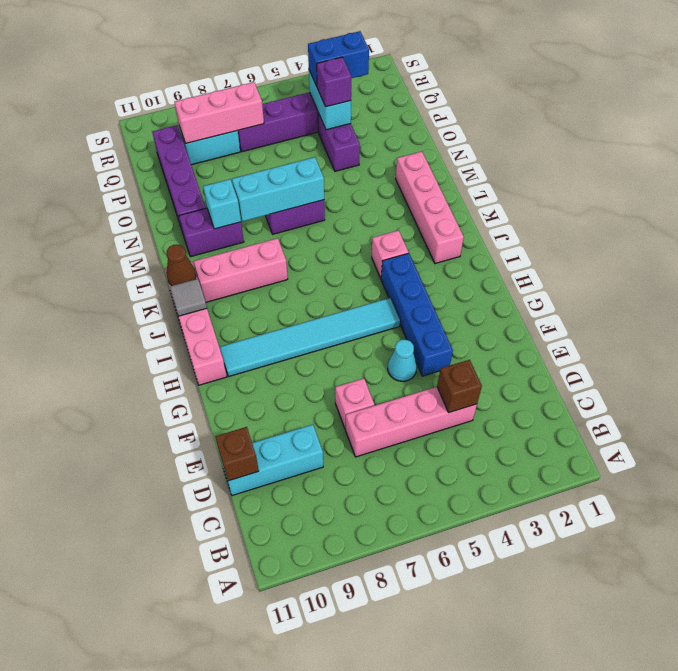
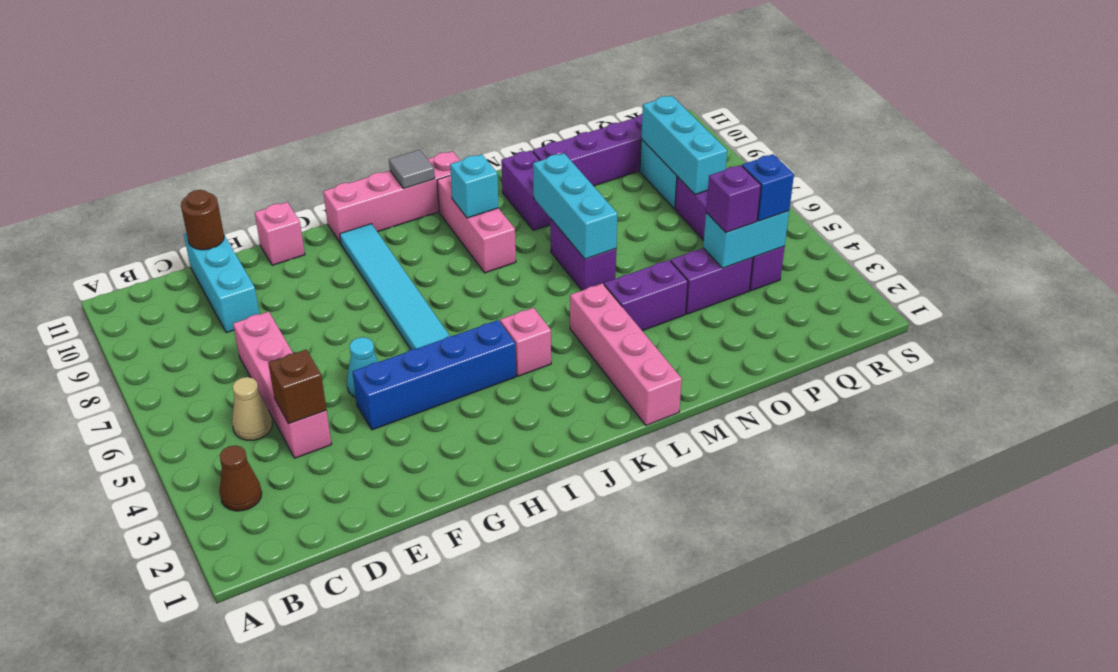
none -> tan 1x1 cone [232,377,272,440]
brown 1x1 brick [215,427,259,481] -> brown 1x1 round brick [181,190,224,250]
pink 1x1 brick [335,379,374,429] -> pink 1x1 brick moved to [255,202,305,265]
pink 1x4 brick [396,152,464,264] -> pink 1x4 brick turned to [570,283,682,425]
brown 1x1 cone [166,245,196,286] -> brown 1x1 cone moved to [220,445,262,511]
none -> purple 1x2 brick [604,260,688,331]
cyan 1x1 brick [203,179,241,229] -> cyan 1x1 brick moved to [450,154,499,218]
blue 1x2 brick [308,31,369,86] -> blue 1x1 brick [742,154,794,221]
pink 1x3 brick [174,82,264,144] -> cyan 1x3 brick [641,96,727,194]

